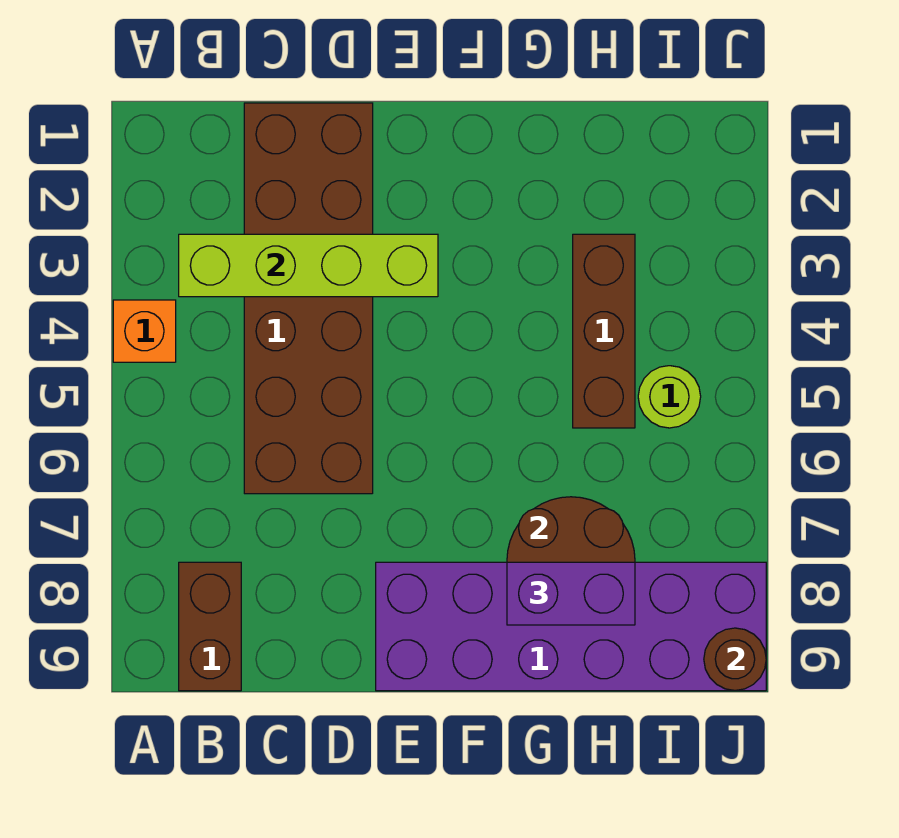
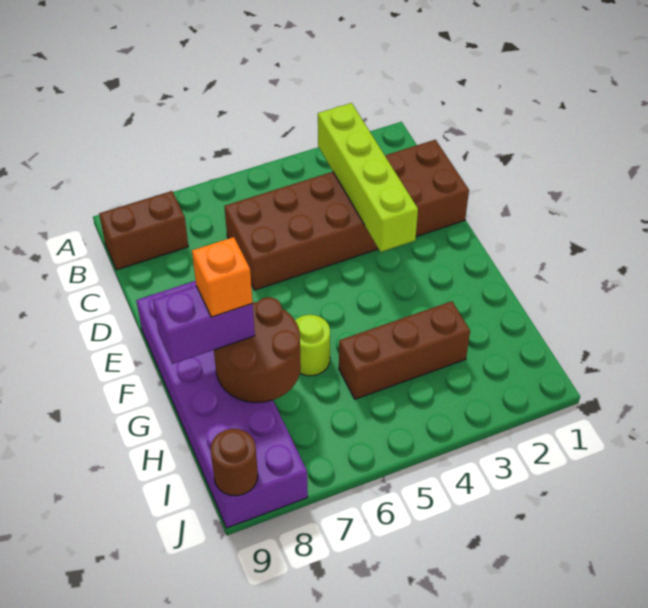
orange 1x1 brick [113,300,176,362] -> orange 1x1 brick moved to [192,237,253,317]
purple 1x2 brick [507,562,635,625] -> purple 1x2 brick turned to [153,286,255,364]
lime 1x1 round brick [638,366,701,428] -> lime 1x1 round brick moved to [295,315,330,376]

